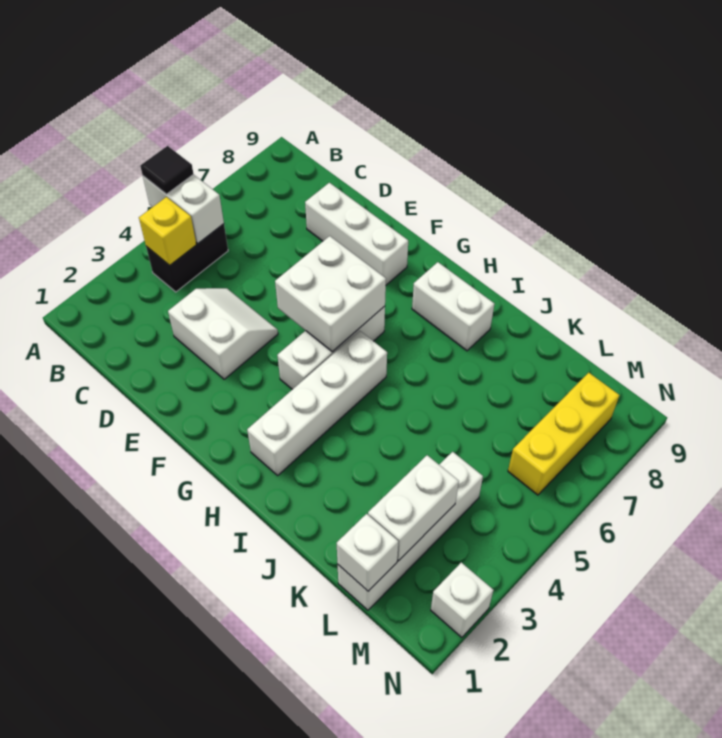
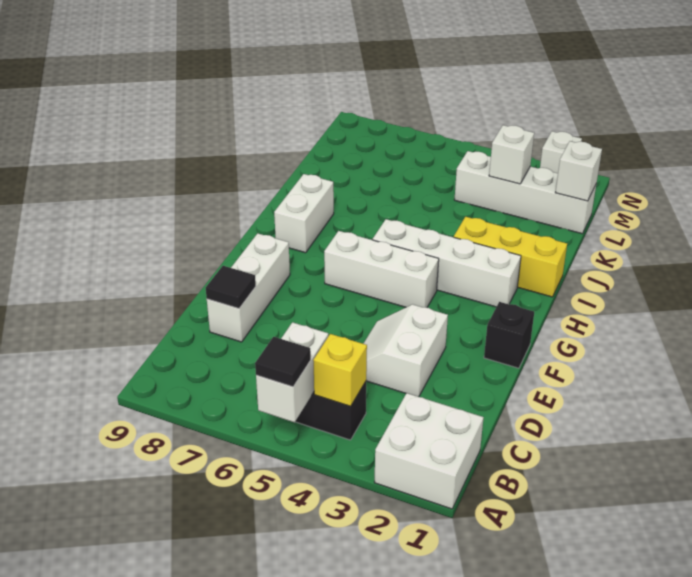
none -> black 1x1 tile [206,266,256,308]
none -> black 1x1 brick [484,302,534,368]
white 2x2 brick [275,236,386,352] -> white 2x2 brick moved to [374,393,484,509]
white 1x2 brick [368,455,459,561] -> white 1x1 brick [489,125,534,184]
yellow 1x3 brick [508,373,619,495] -> yellow 1x3 brick moved to [454,217,567,297]

